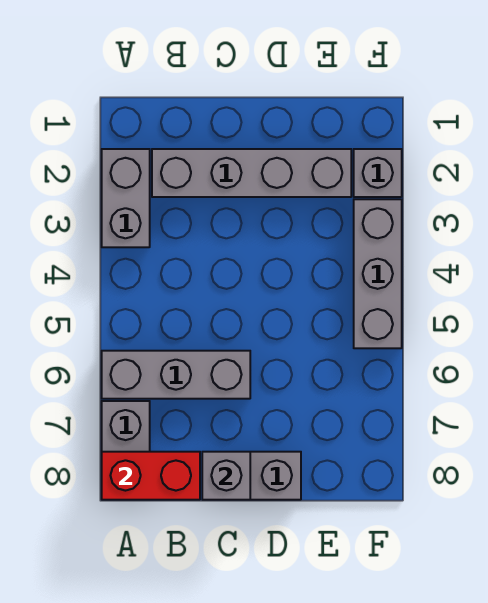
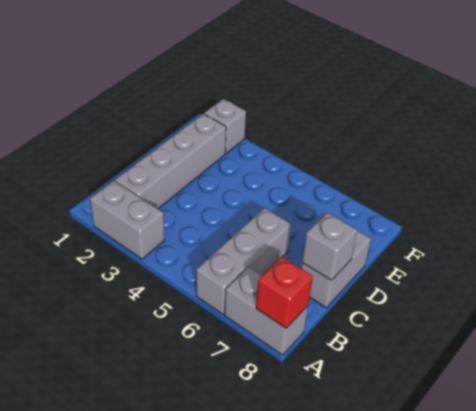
red 1x2 brick [102,452,200,500] -> red 1x1 brick [256,257,313,328]
grey 1x3 brick [354,199,402,348] -> none

